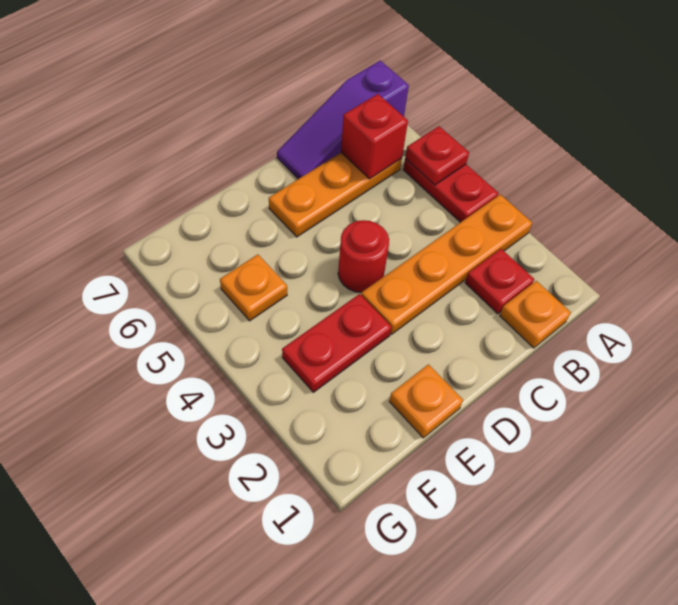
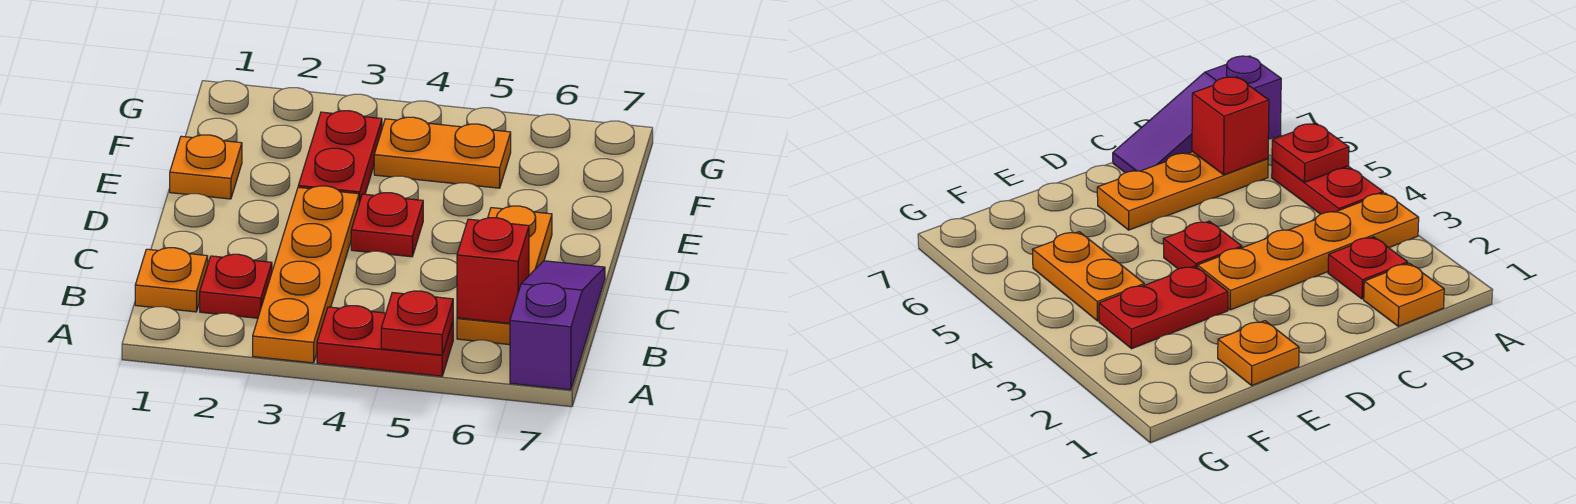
red 1x1 round brick [338,220,389,292] -> red 1x1 plate [351,193,423,257]
orange 1x1 plate [220,254,287,321] -> orange 1x2 plate [374,117,511,188]

